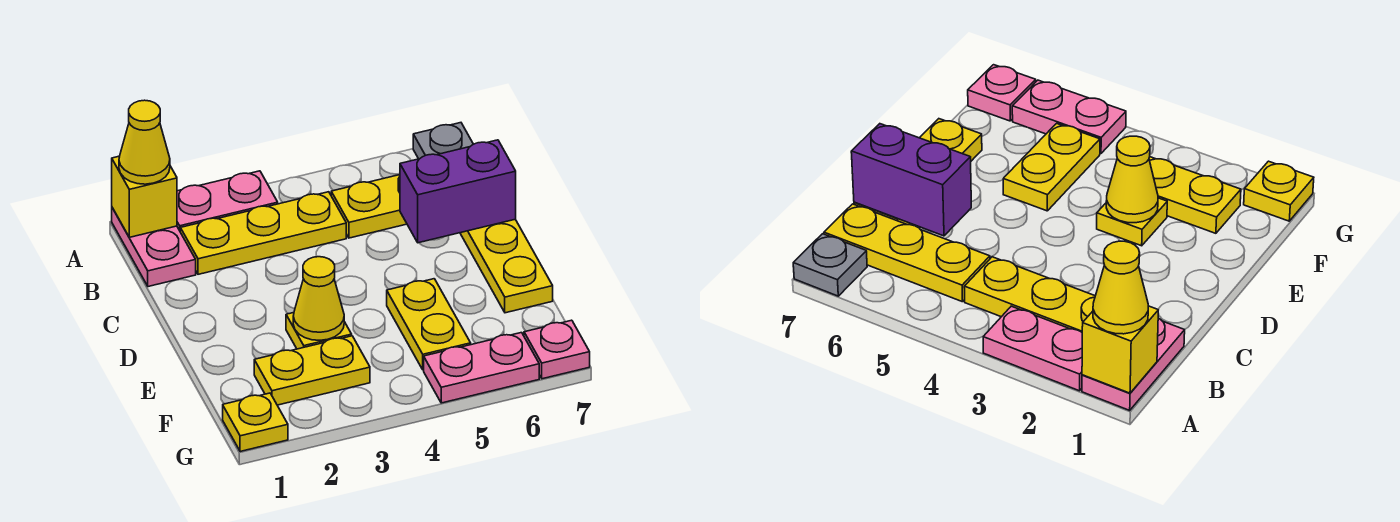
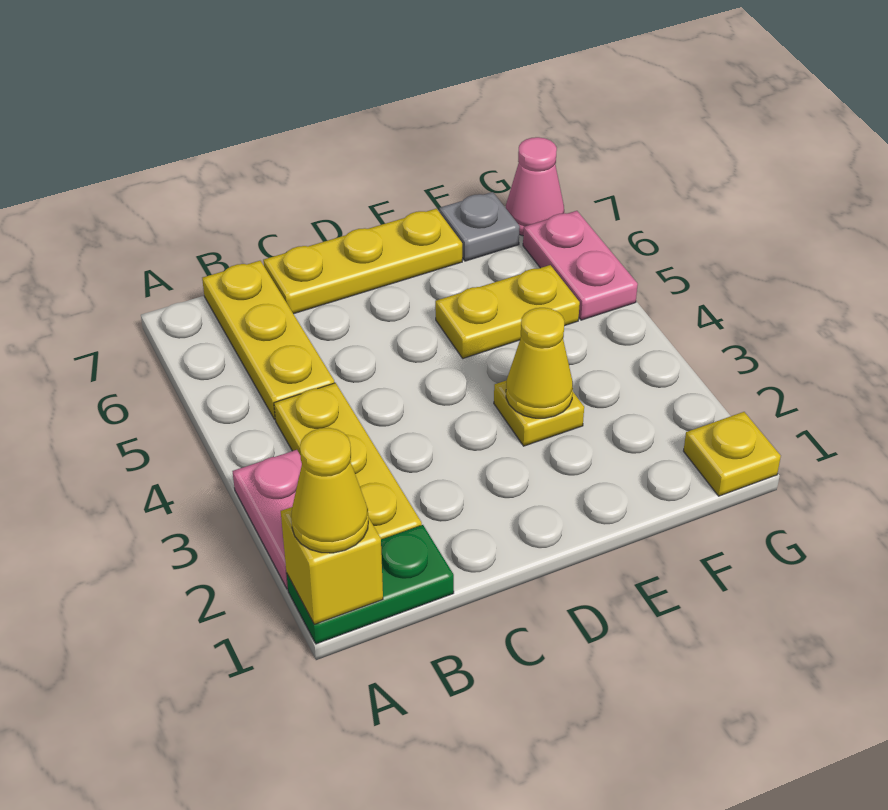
pink 1x2 plate [112,208,196,287] -> green 1x2 plate [287,525,454,644]
grey 1x1 plate [413,123,473,159] -> grey 1x1 plate moved to [439,192,520,261]
purple 1x2 brick [400,140,516,243] -> none
yellow 1x2 plate [254,336,370,405] -> none
pink 1x1 plate [524,320,590,379] -> pink 1x1 cone [506,137,564,236]

